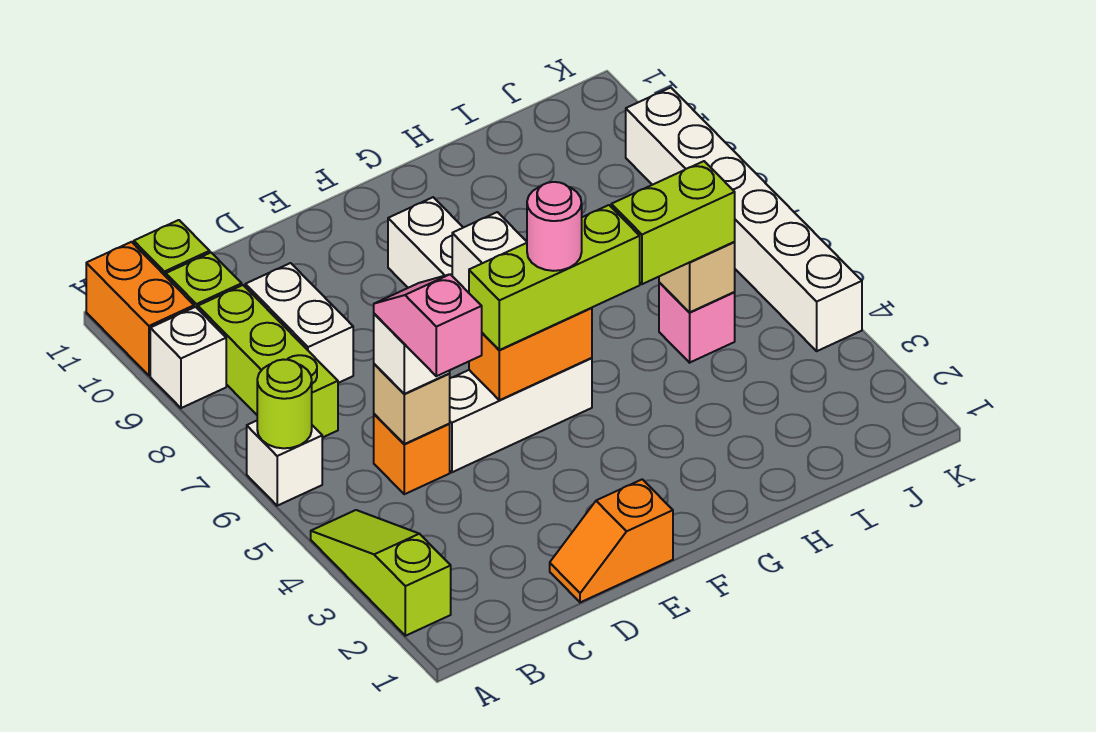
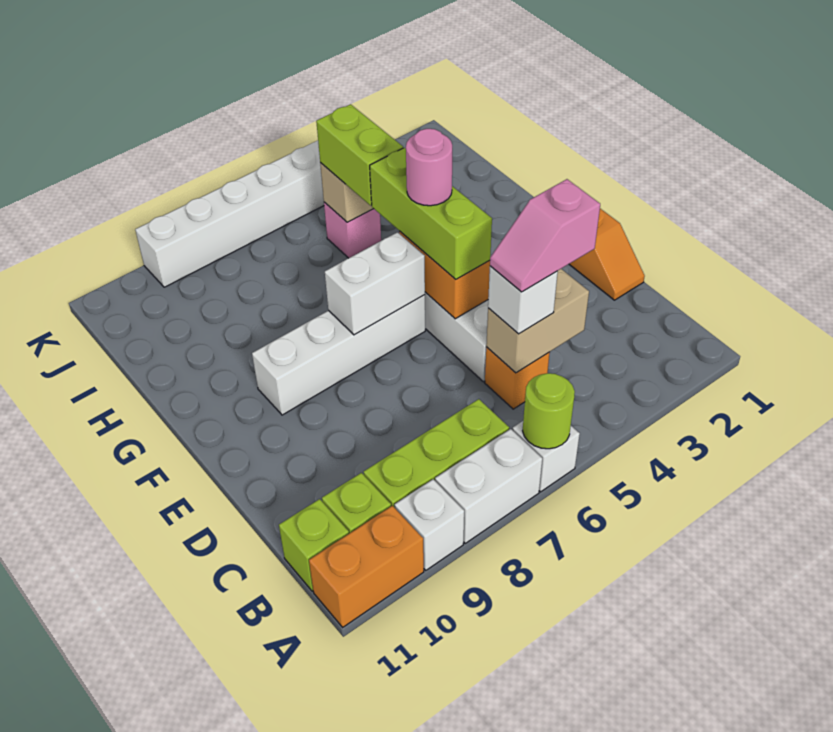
lime 1x3 slope [311,510,451,636] -> none
tan 1x1 brick [374,364,450,444] -> tan 1x2 brick [486,269,589,373]
white 1x2 brick [245,263,353,383] -> white 1x2 brick moved to [435,429,542,543]

